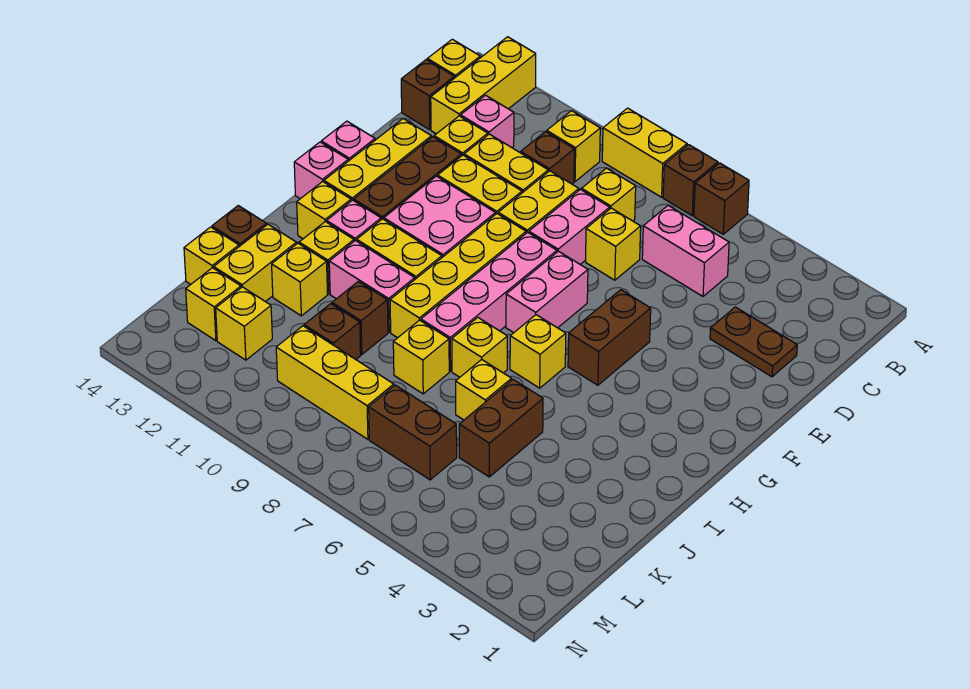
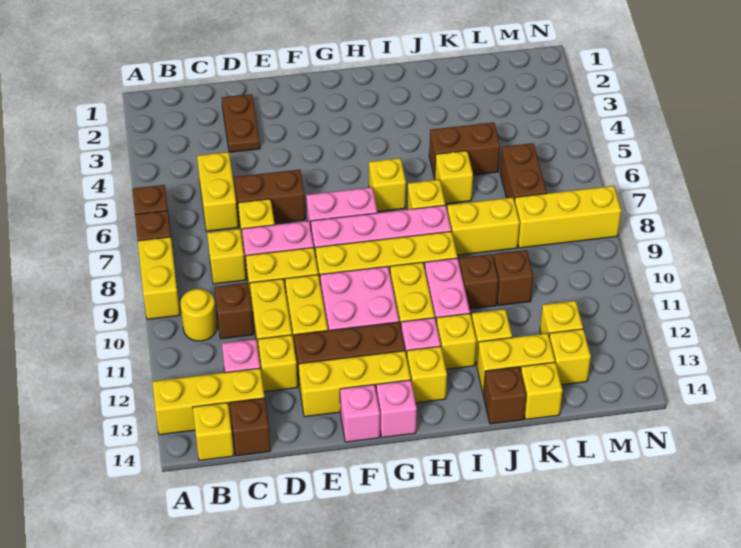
yellow 1x1 brick [547,111,600,181] -> yellow 1x1 round brick [181,289,217,341]
pink 1x2 brick [642,206,729,296] -> yellow 1x2 brick [197,152,238,231]
brown 1x2 brick [568,290,651,385] -> brown 1x2 brick moved to [234,170,305,224]
yellow 1x1 brick [393,320,449,394] -> yellow 1x2 brick [447,198,520,255]
yellow 1x3 brick [276,326,394,439] -> yellow 1x3 brick turned to [515,186,621,248]

